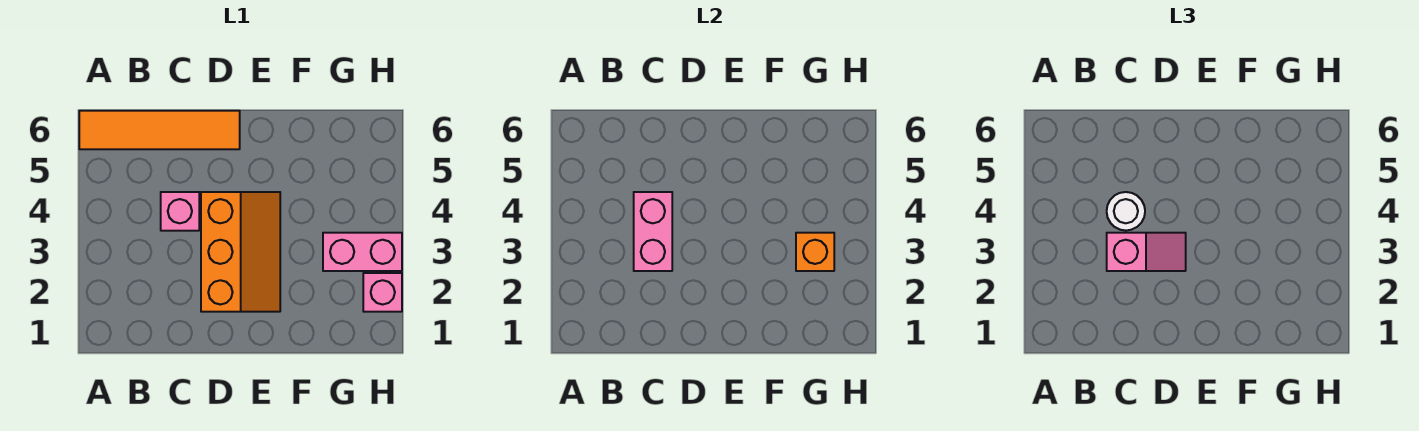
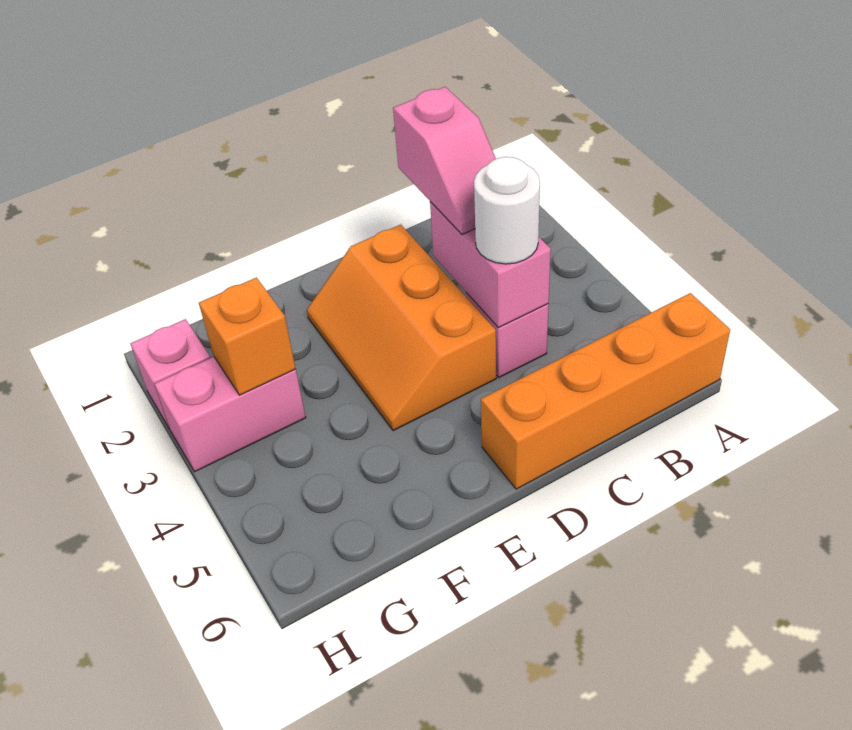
orange 1x4 tile [79,111,240,149] -> orange 1x4 brick [481,293,730,489]
pink 1x2 slope [1107,233,1186,271] -> pink 1x2 slope turned to [393,87,496,235]

